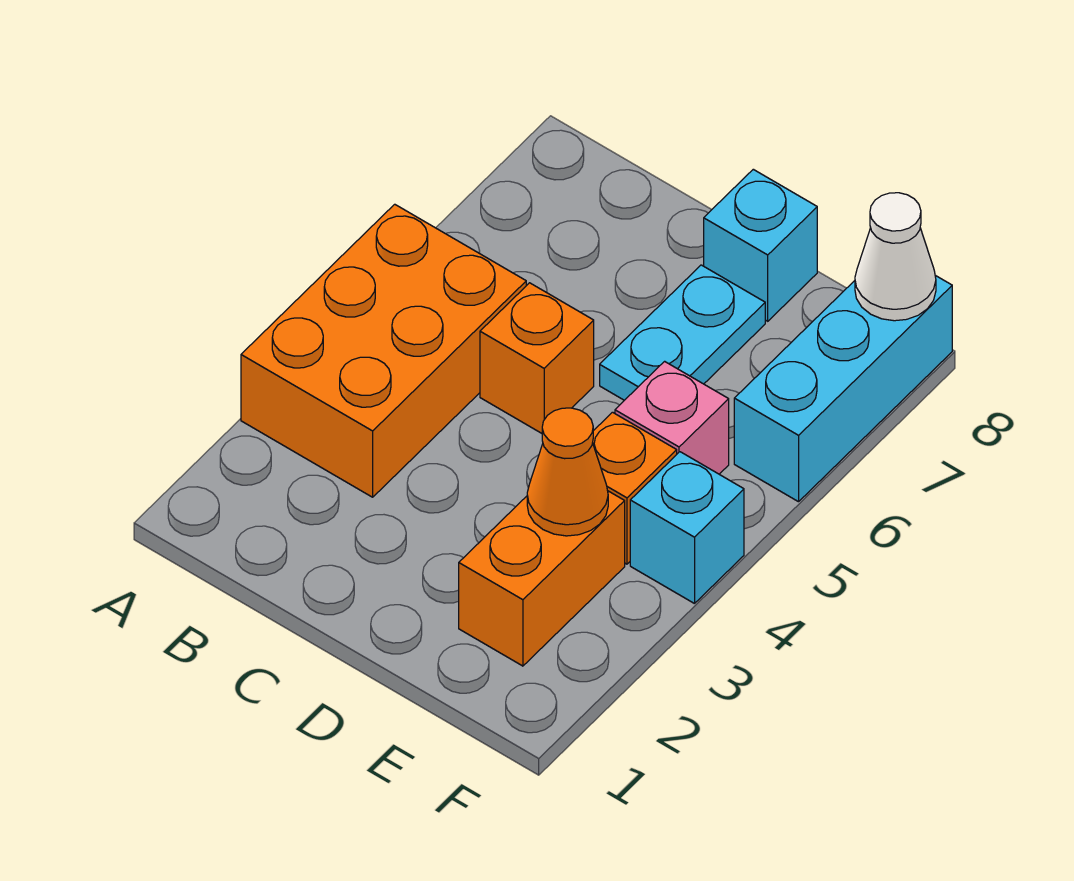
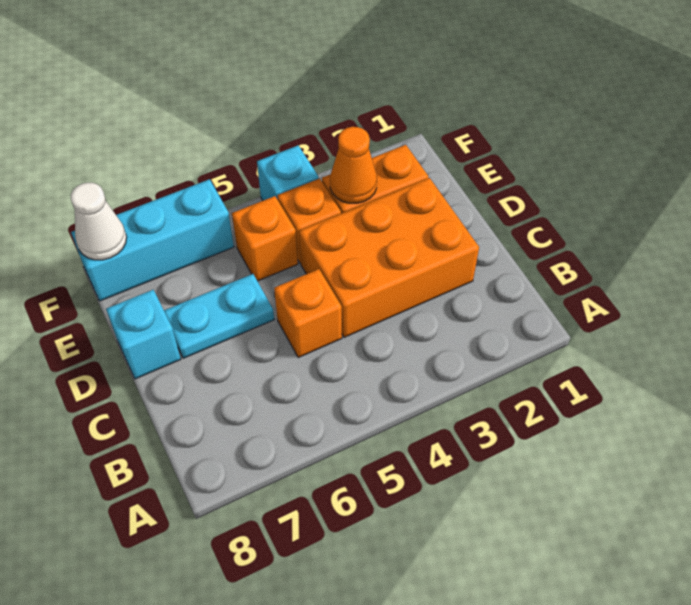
orange 2x3 brick [241,204,526,497] -> orange 2x3 brick moved to [299,178,479,337]
pink 1x1 brick [615,361,729,474] -> orange 1x1 brick [232,196,298,281]

